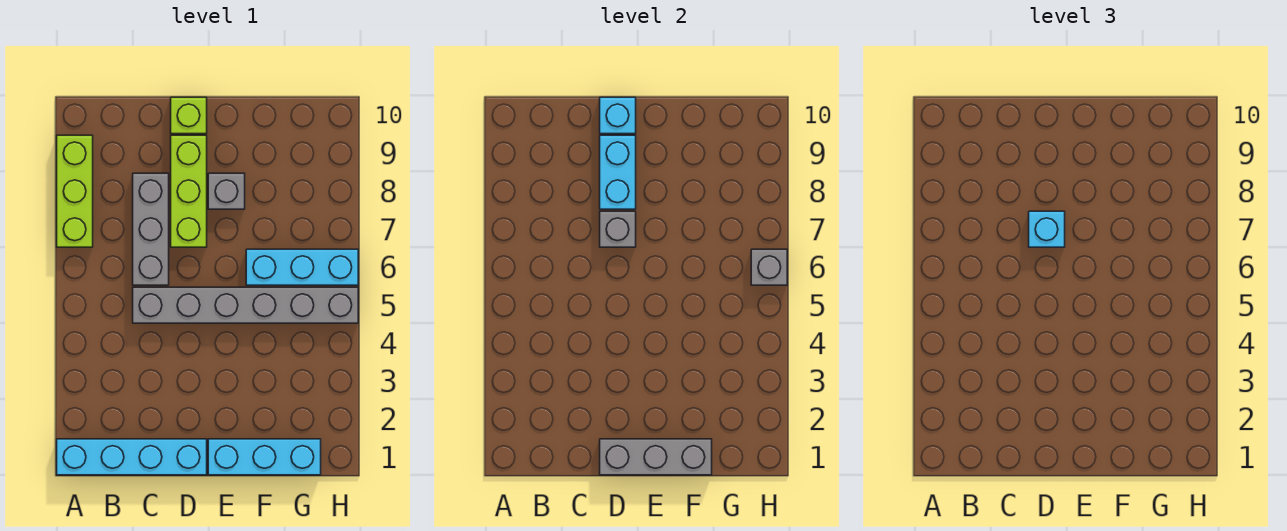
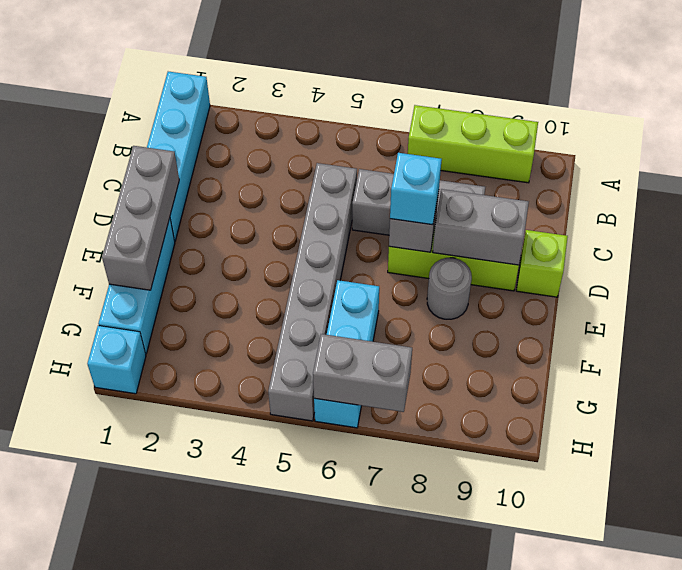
cyan 1x2 brick [600,135,636,209] -> grey 1x2 brick [433,189,529,265]
cyan 1x1 brick [600,97,636,134] -> cyan 1x1 brick moved to [87,326,146,394]
grey 1x1 brick [208,173,245,209] -> grey 1x1 round brick [427,258,472,319]
grey 1x1 brick [751,249,787,285] -> grey 1x2 brick [313,334,412,412]

